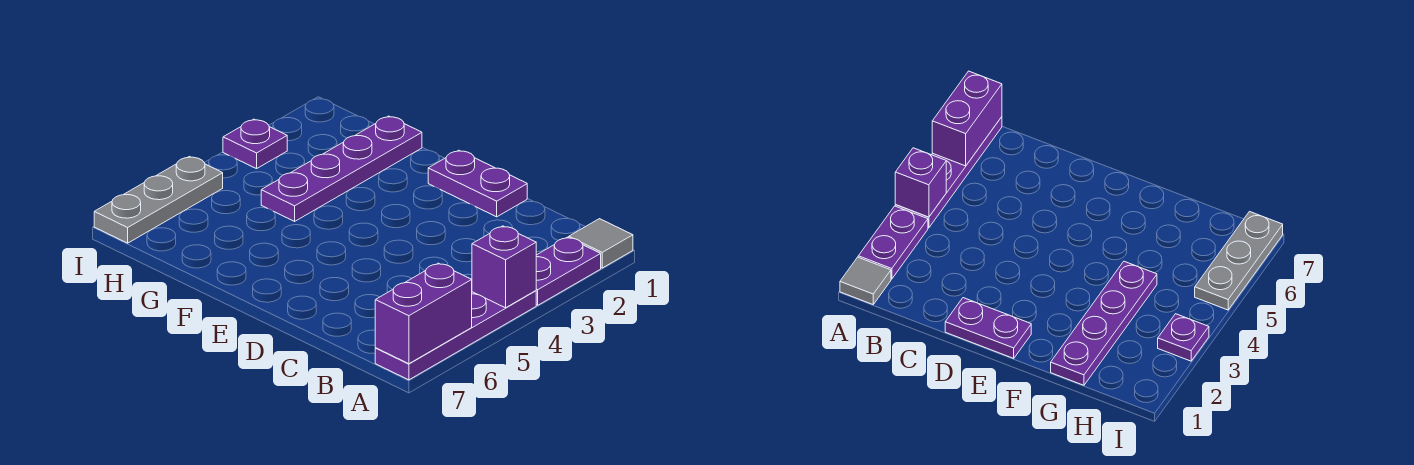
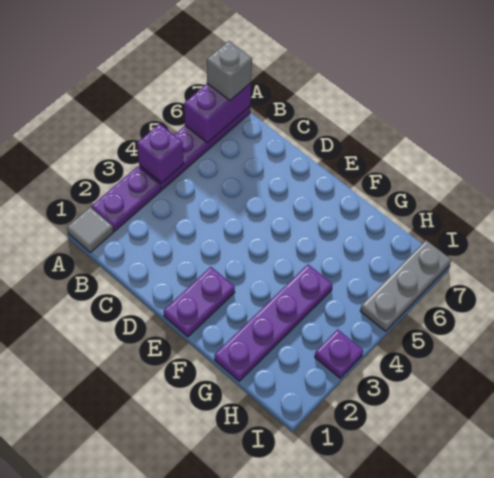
none -> grey 1x1 brick [207,41,252,100]
purple 1x2 plate [428,150,527,217] -> purple 1x2 plate turned to [164,267,235,337]

